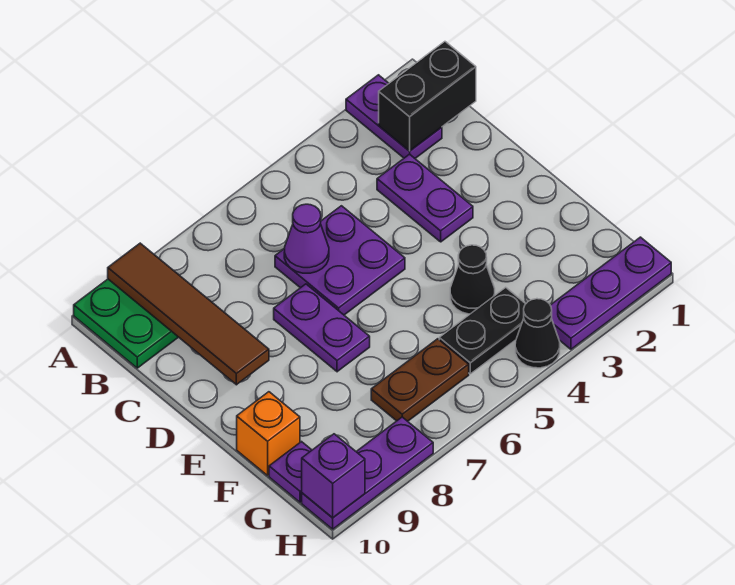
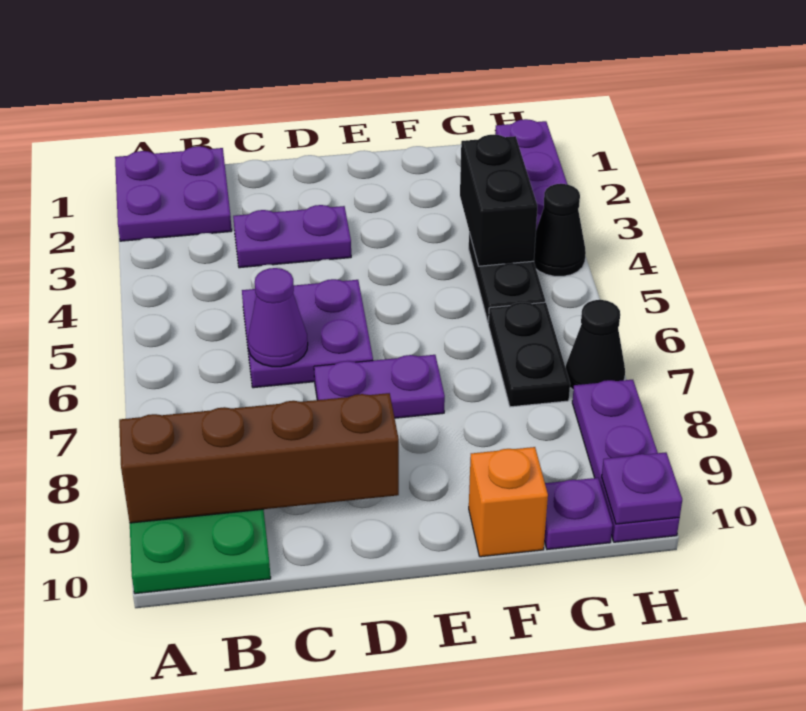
purple 1x2 plate [346,75,442,158] -> purple 2x2 plate [115,146,232,241]
brown 1x4 tile [108,243,269,385] -> brown 1x4 brick [119,393,399,523]
black 1x2 brick [379,42,476,151] -> black 1x2 brick moved to [460,135,537,266]
black 1x1 cone [450,245,495,314] -> black 1x1 cone moved to [566,300,625,390]
brown 1x2 plate [371,339,469,421] -> black 1x2 plate [488,302,570,407]
purple 1x1 brick [302,434,365,518] -> purple 1x1 plate [602,452,682,524]

